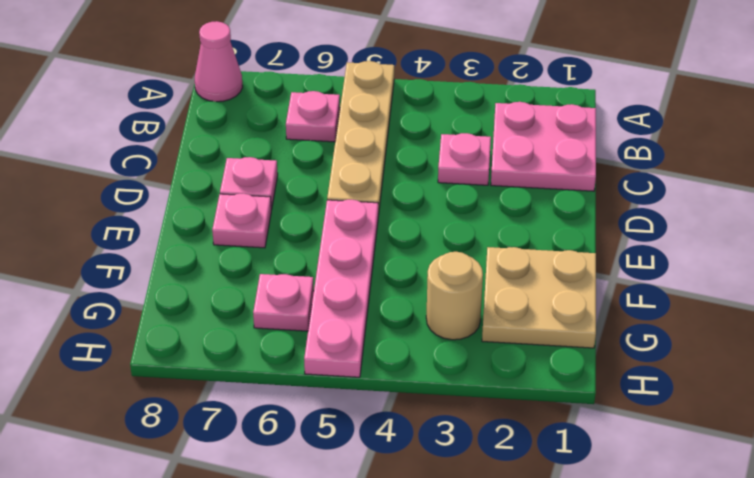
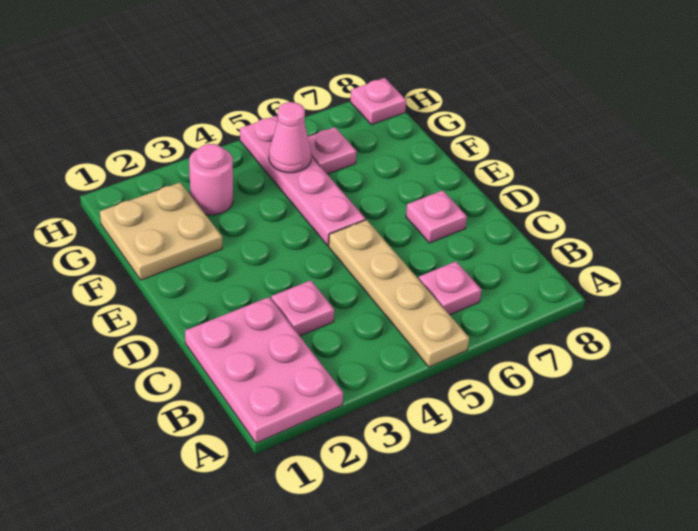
pink 1x1 cone [195,21,243,102] -> pink 1x1 cone moved to [269,102,311,173]
pink 2x2 plate [491,102,596,191] -> pink 2x3 plate [185,297,343,443]
pink 1x1 plate [212,194,271,248] -> pink 1x1 plate moved to [350,78,406,125]
tan 1x1 round brick [426,252,483,340] -> pink 1x1 round brick [189,144,233,215]

